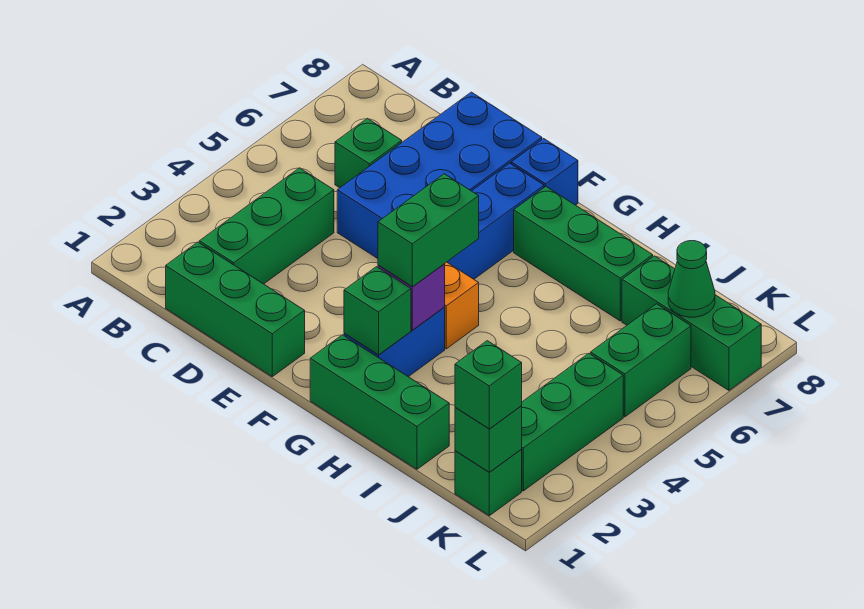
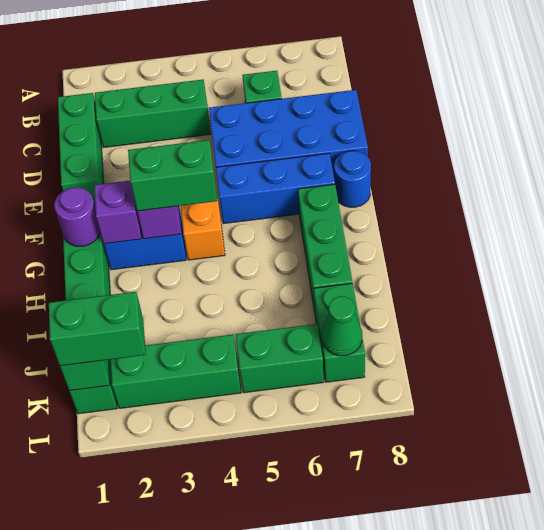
blue 1x1 brick [511,139,578,205] -> blue 1x1 round brick [334,151,371,207]
none -> purple 1x1 round brick [54,188,100,246]
green 1x1 brick [344,267,411,355] -> purple 1x1 brick [94,181,142,244]
green 1x3 brick [622,256,761,390] -> green 1x2 brick [314,283,365,382]
green 1x1 brick [455,341,522,429] -> green 1x2 brick [49,292,146,366]

